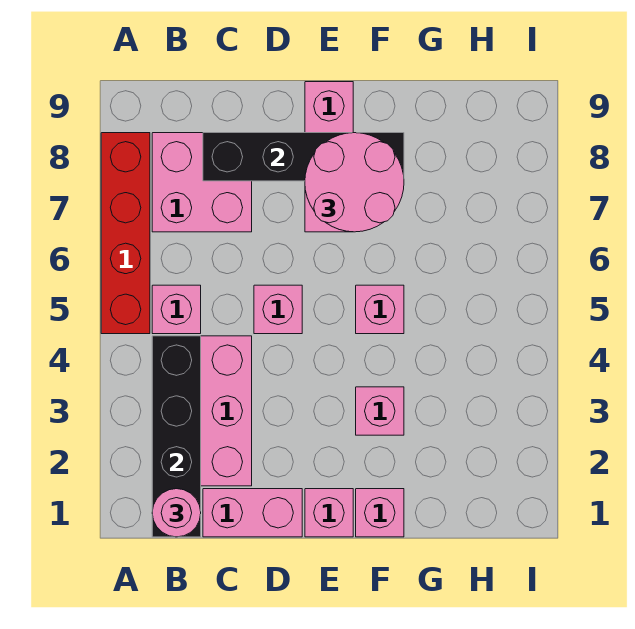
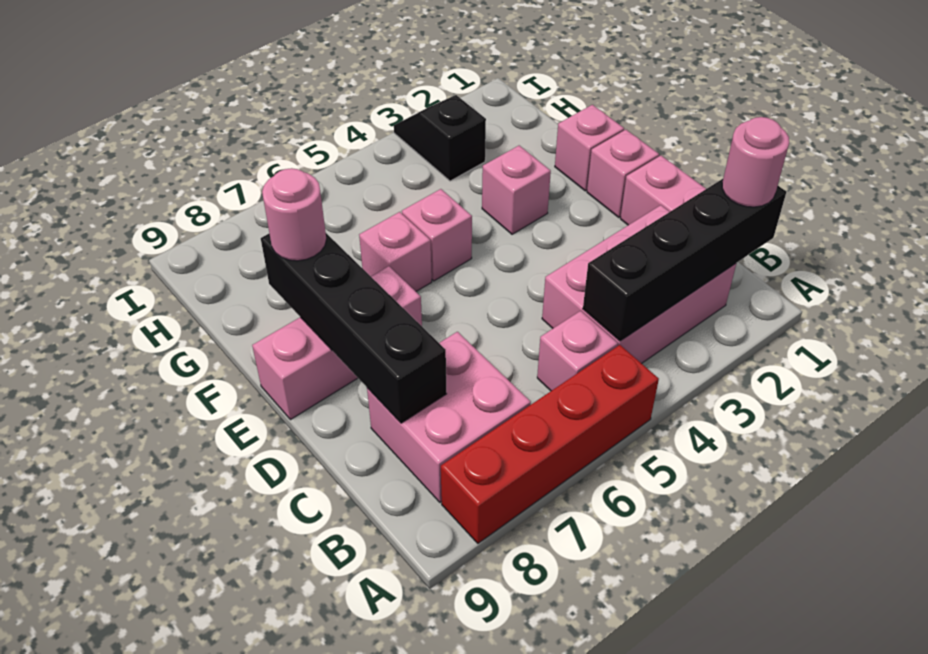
pink 1x1 brick [254,285,302,334] -> pink 1x1 brick moved to [359,212,432,291]
pink 2x2 round brick [305,133,404,232] -> pink 1x1 round brick [262,168,326,261]
none -> black 1x2 slope [394,95,486,181]

